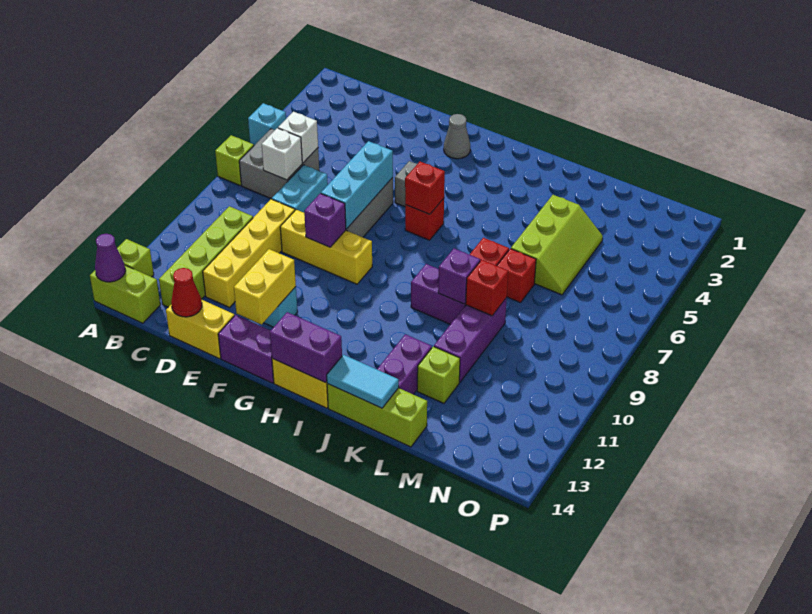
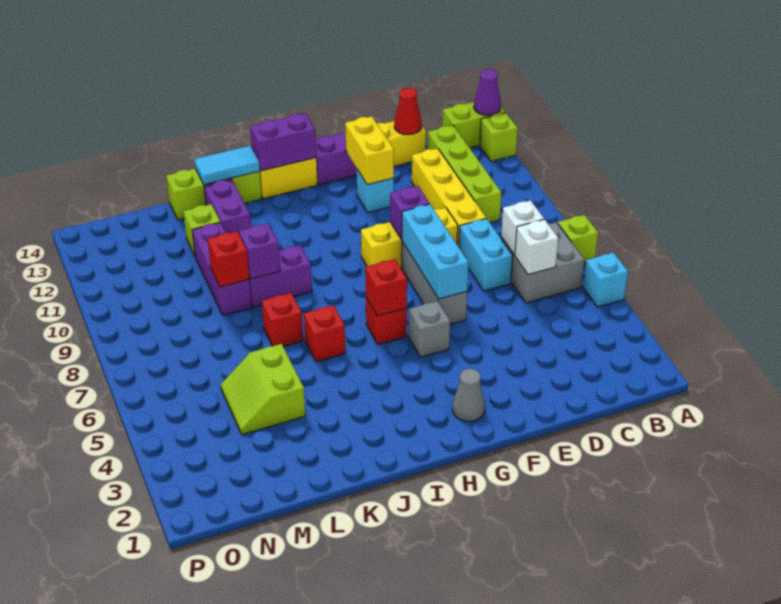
lime 2x3 slope [511,195,603,295] -> lime 2x2 slope [221,344,305,435]
red 1x1 brick [497,249,536,303] -> red 1x1 brick moved to [304,305,345,362]

